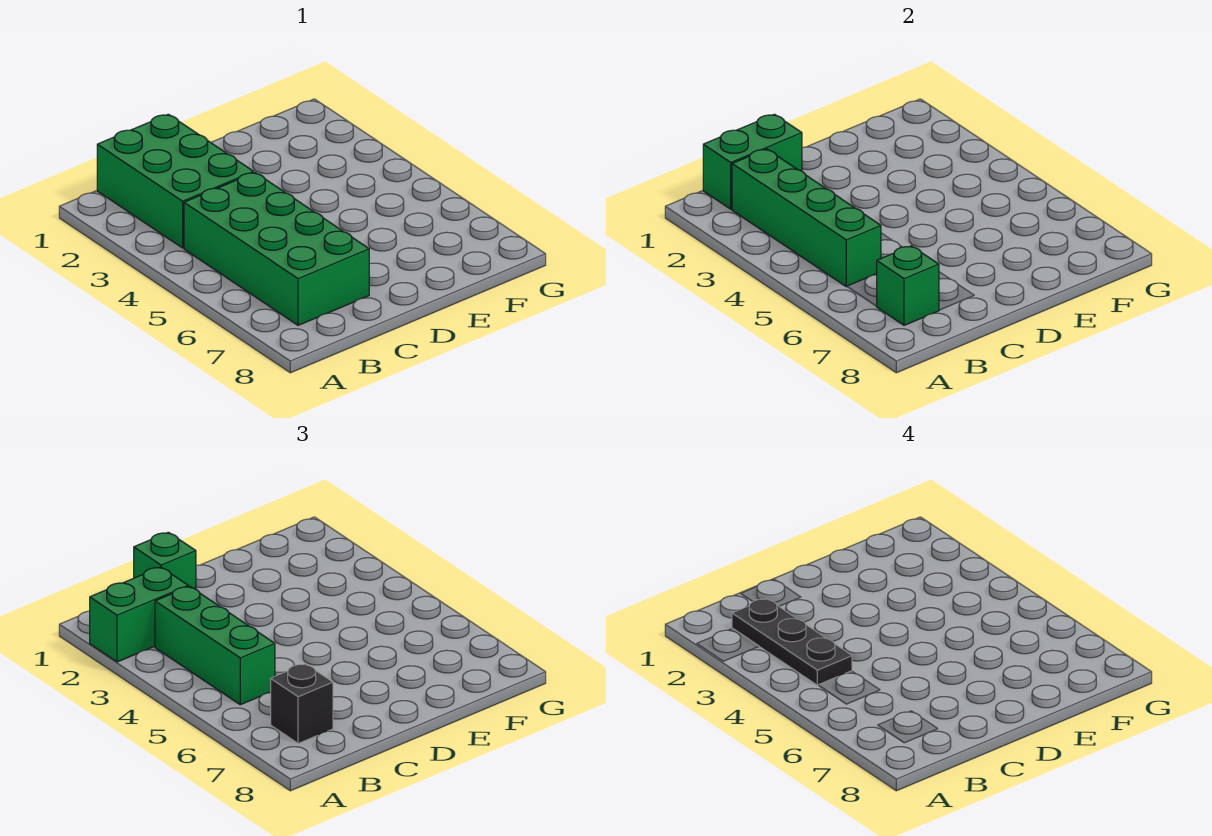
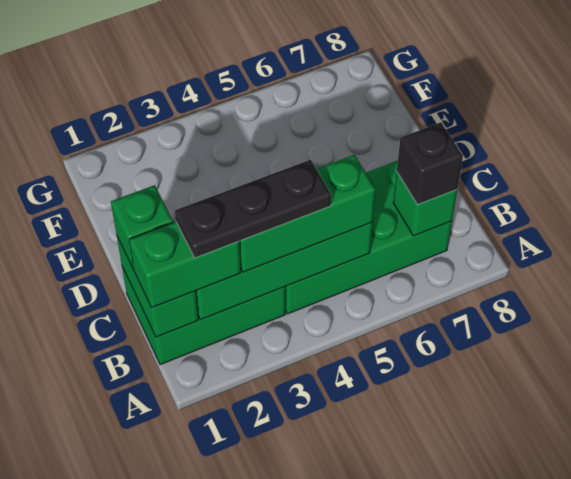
green 1x2 brick [90,567,188,662] -> green 1x2 brick turned to [129,222,241,308]

